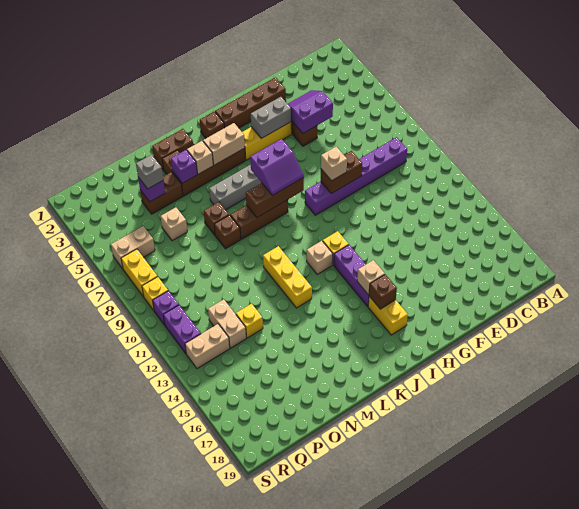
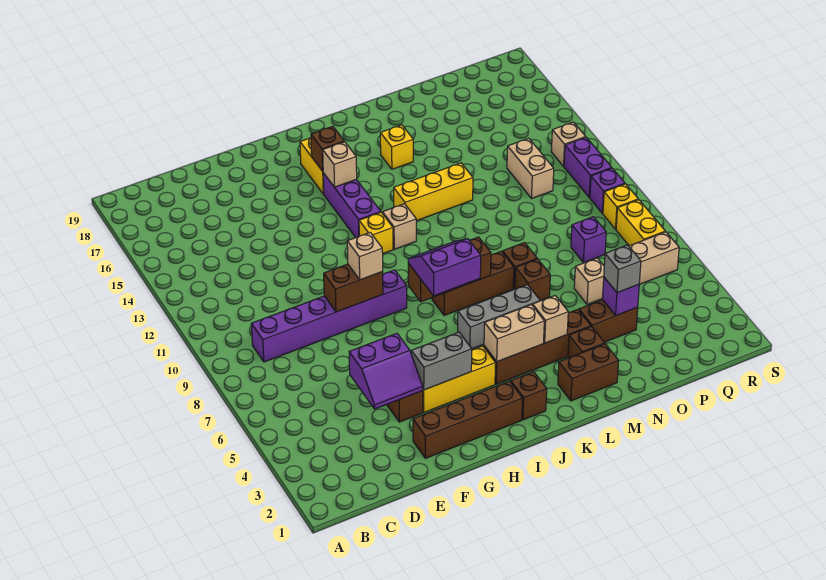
yellow 1x3 brick [263,246,312,308] -> yellow 1x3 brick turned to [394,163,473,221]
purple 1x1 brick [171,150,197,183] -> purple 1x1 brick moved to [571,217,606,263]
yellow 1x1 brick [236,304,263,338] -> yellow 1x1 brick moved to [380,125,413,169]
tan 1x2 brick [185,324,230,369] -> tan 1x1 brick [551,122,586,166]

